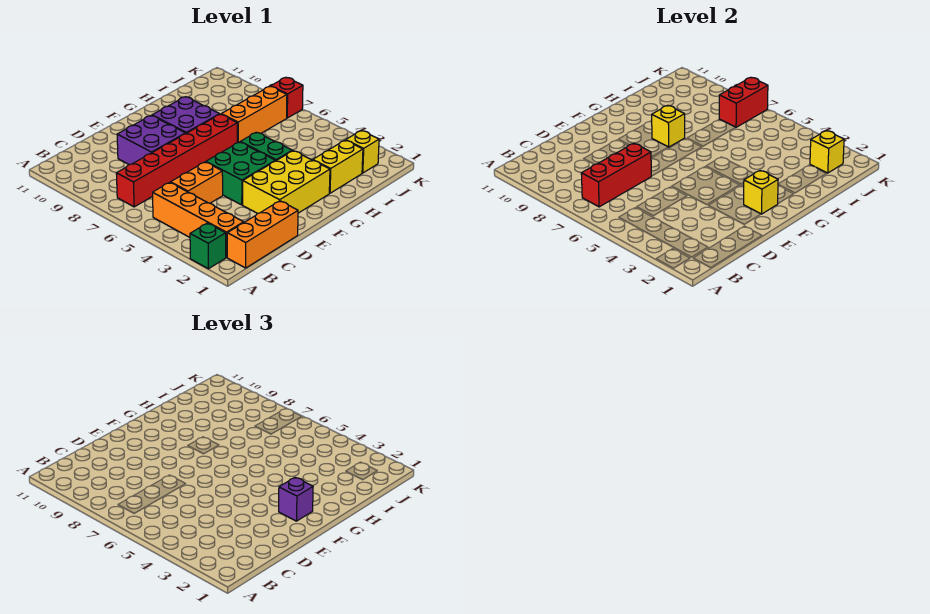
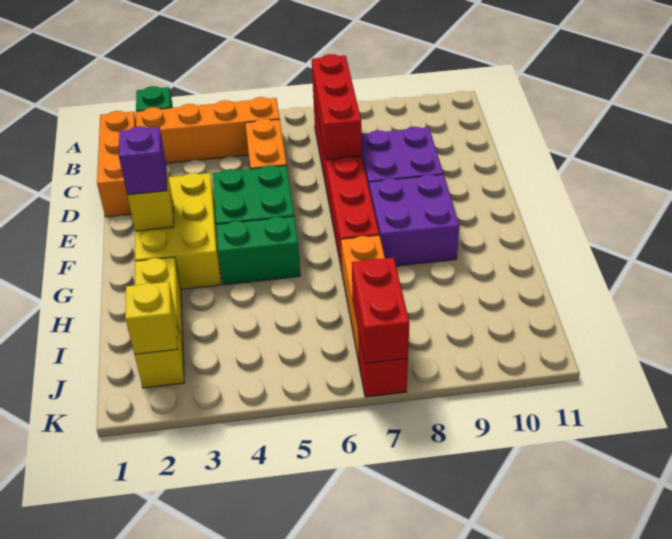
yellow 1x1 brick [652,105,685,147] -> none

